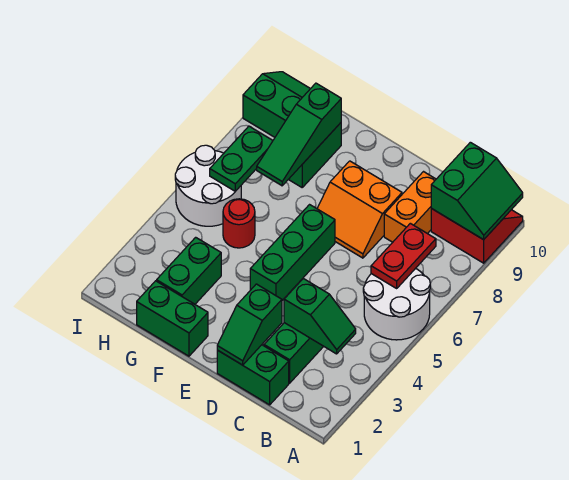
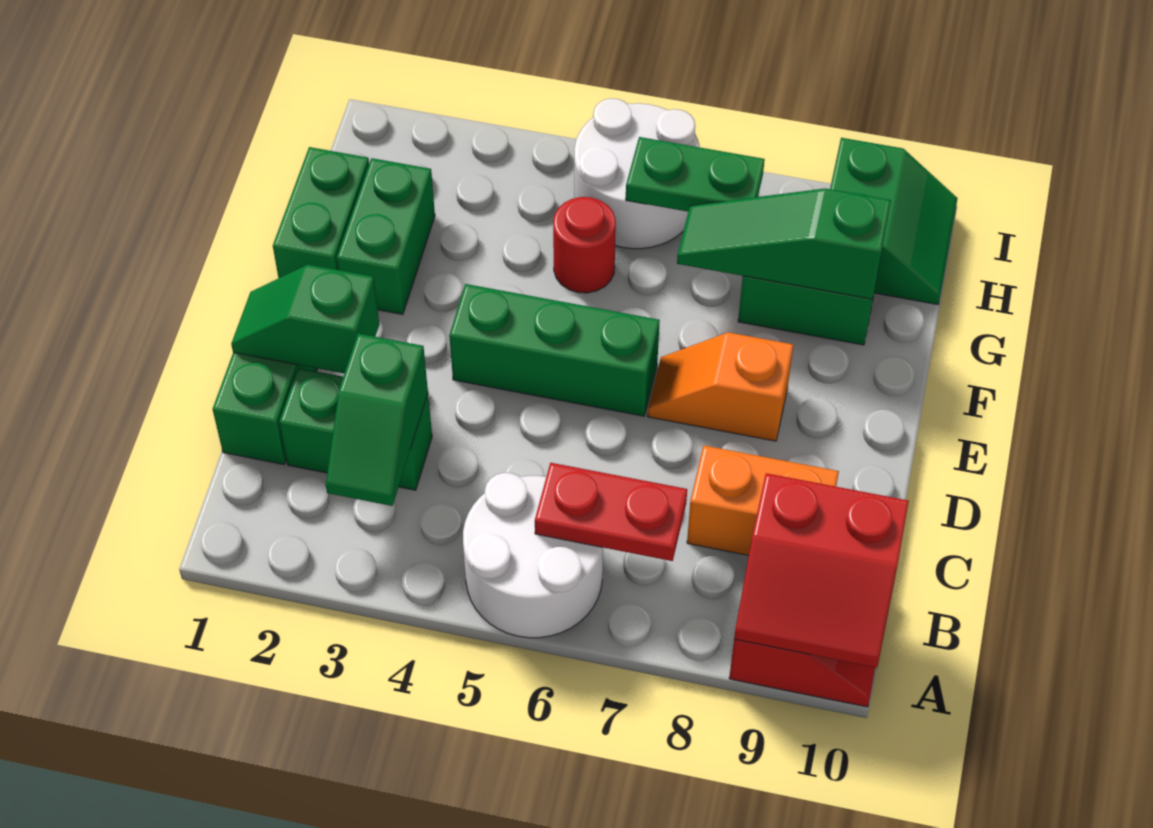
green 2x2 slope [431,142,523,240] -> red 2x2 slope [734,473,909,668]
orange 2x2 slope [317,161,402,258] -> orange 1x2 slope [648,332,793,441]
green 1x2 brick [157,237,221,304] -> green 1x2 brick turned to [337,158,435,315]

